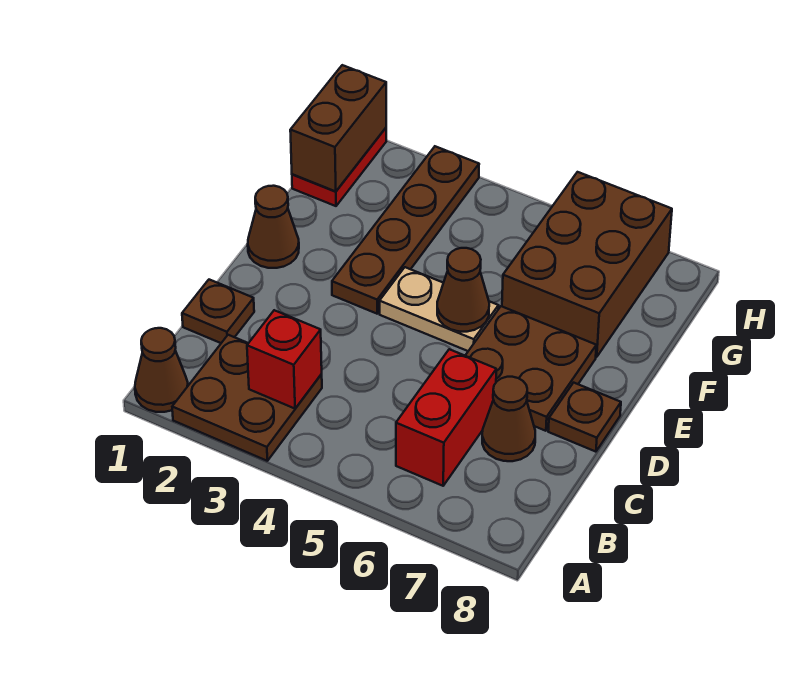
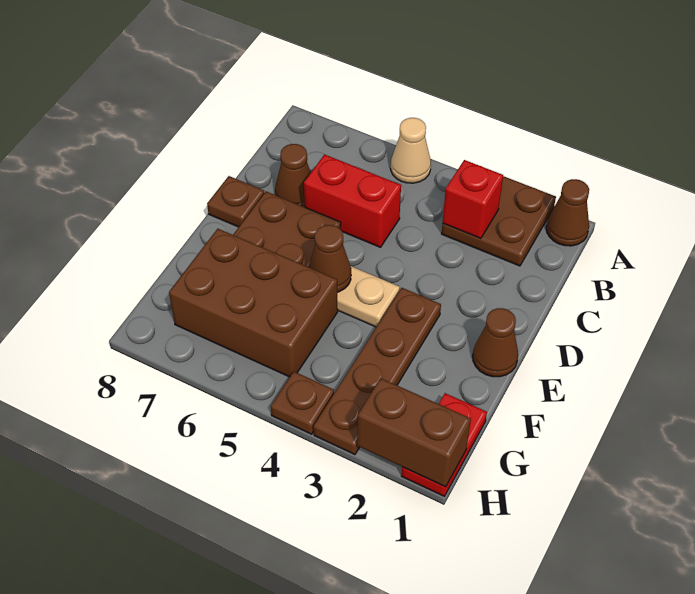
none -> tan 1x1 cone [391,118,431,183]
red 1x2 brick [396,349,496,486] -> red 1x2 brick turned to [304,155,401,247]
brown 1x1 plate [182,280,254,343] -> brown 1x1 plate moved to [271,372,334,434]
brown 2x3 brick [502,172,672,357] -> brown 2x3 brick turned to [169,229,338,377]
brown 1x2 brick [290,65,386,192] -> brown 1x2 brick turned to [357,378,471,487]

